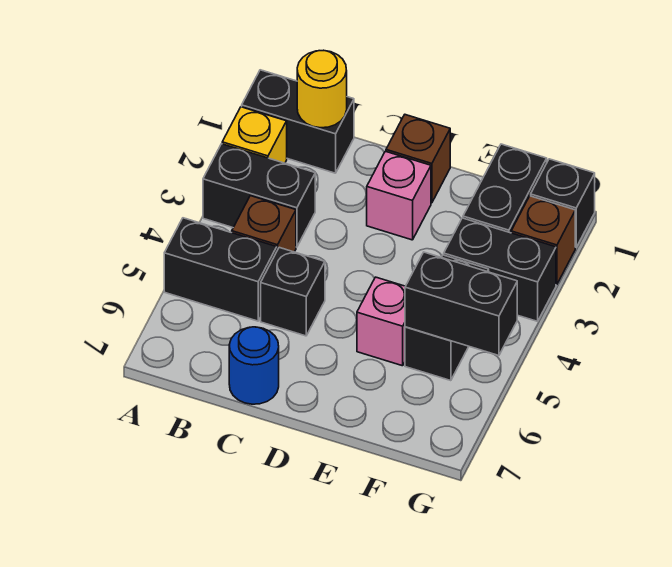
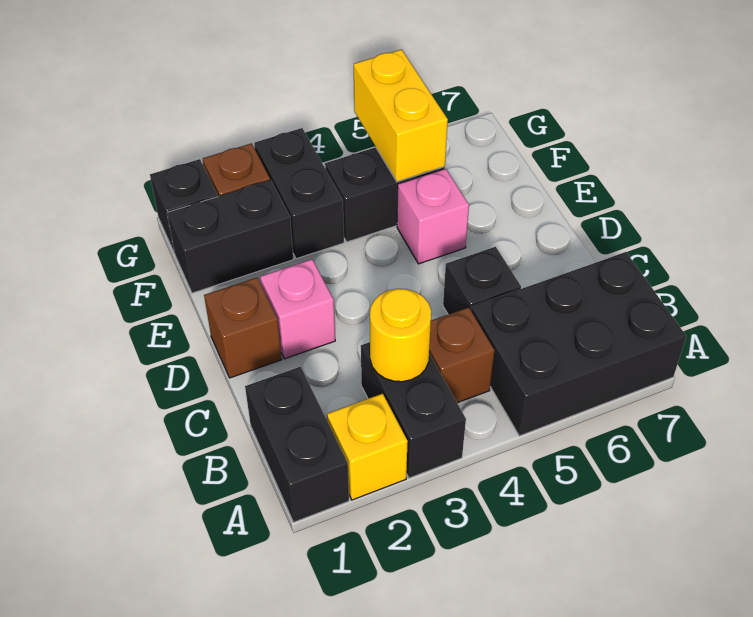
black 1x2 brick [164,218,277,321] -> black 2x3 brick [471,252,686,436]
yellow 1x1 round brick [297,50,347,128] -> yellow 1x1 round brick moved to [370,289,431,382]
blue 1x1 round brick [229,327,279,404] -> none
black 1x2 brick [405,252,517,355] -> yellow 1x2 brick [354,50,448,182]

